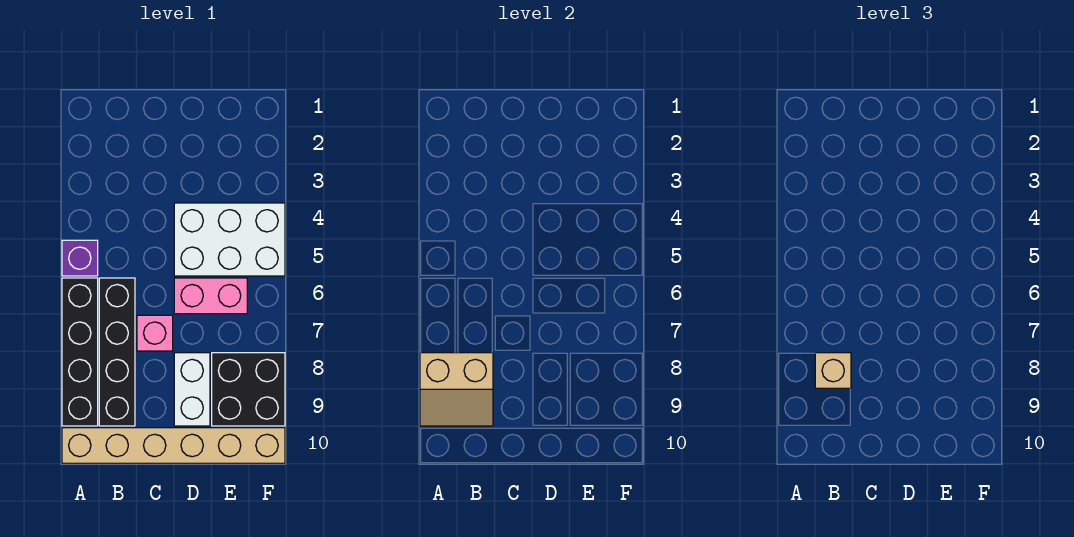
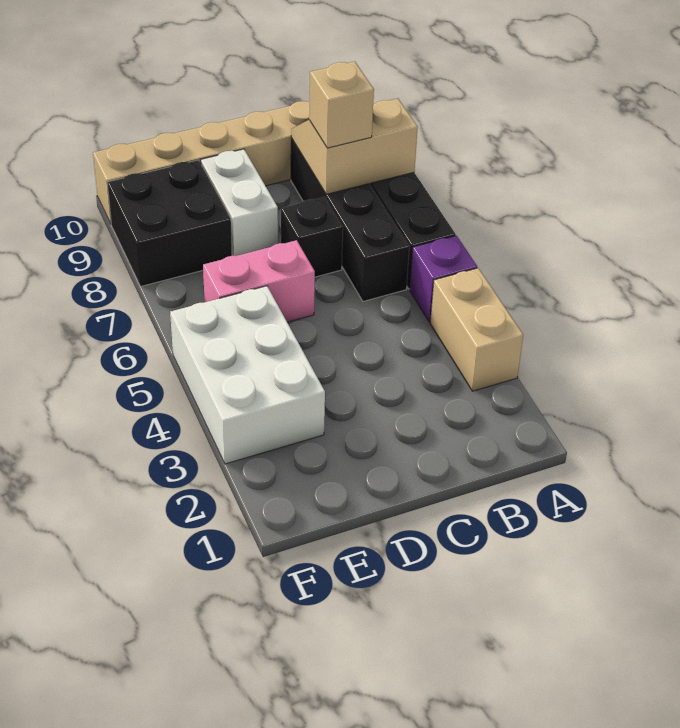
none -> tan 1x2 brick [430,268,523,391]
pink 1x1 brick [137,315,173,351] -> black 1x1 brick [281,197,343,277]
white 2x3 brick [174,203,285,276] -> white 2x3 brick turned to [170,286,325,464]

